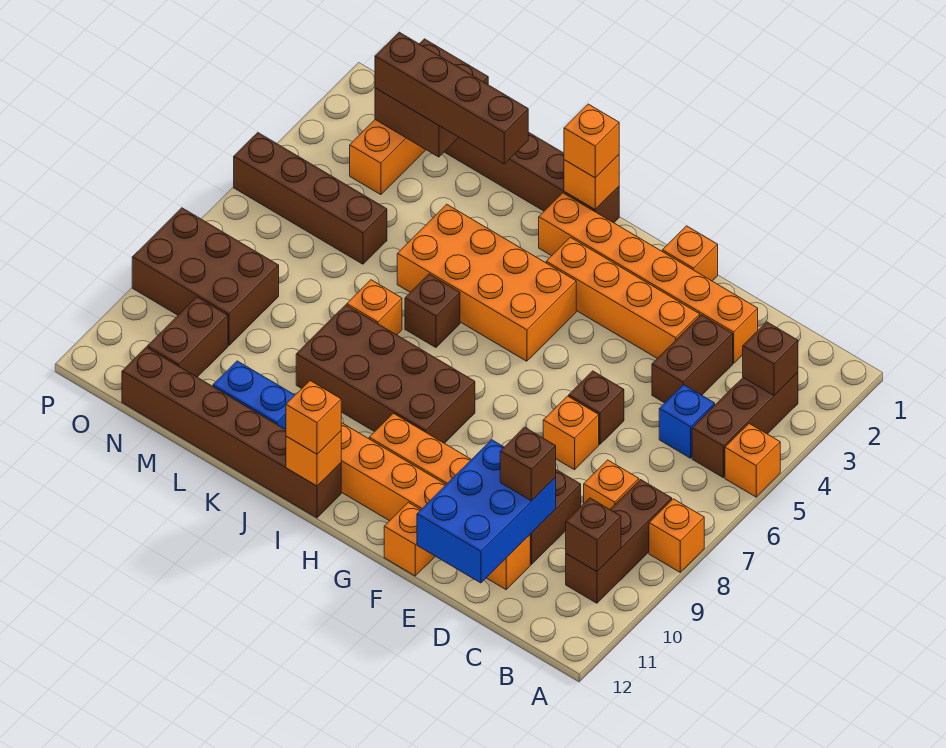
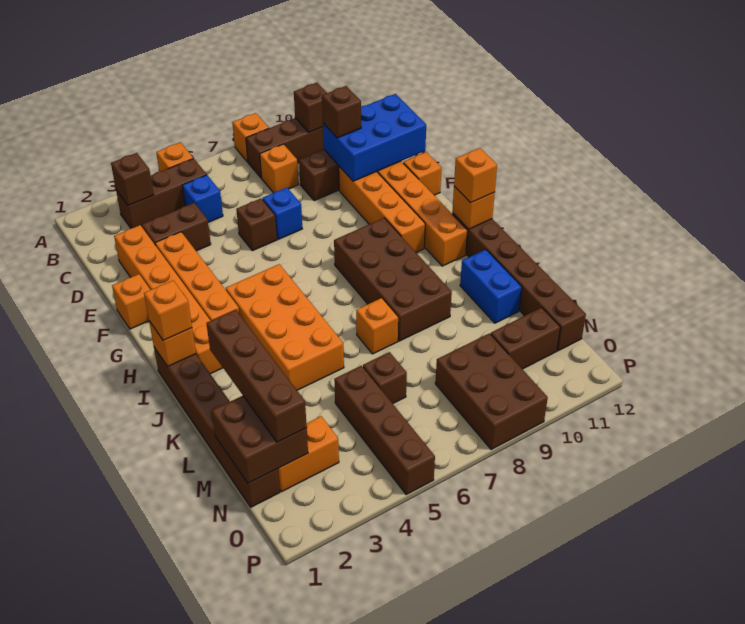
orange 1x1 brick [543,396,599,470] -> blue 1x1 brick [263,188,302,239]
brown 1x1 brick [405,274,460,347] -> brown 1x1 brick moved to [363,352,407,404]

